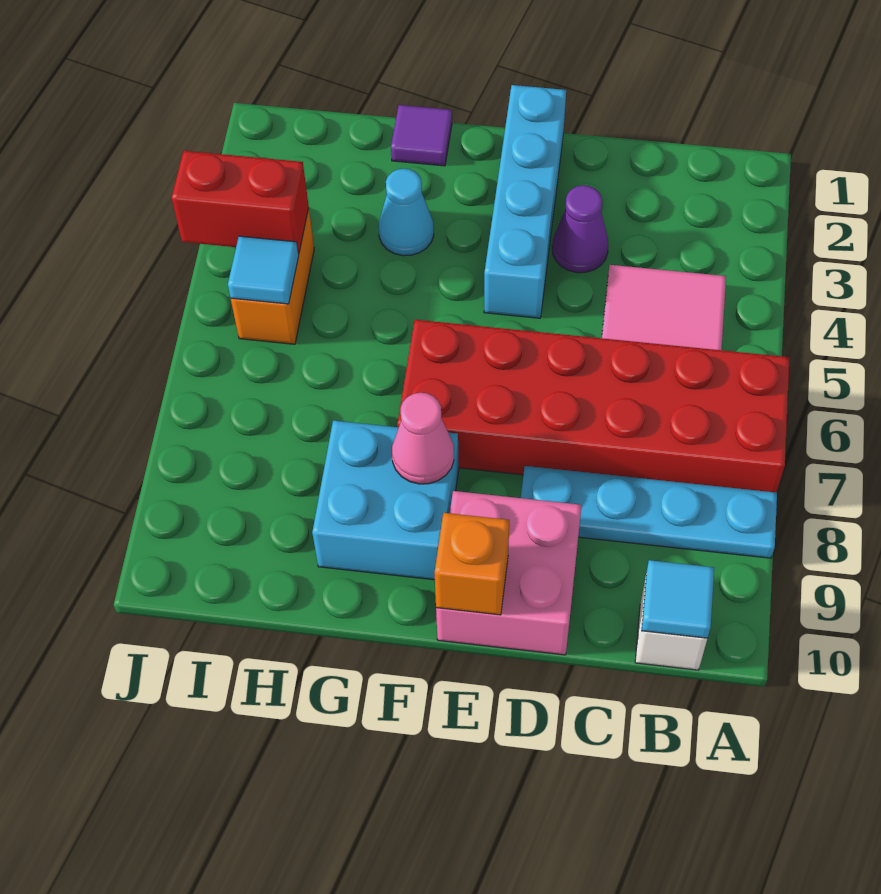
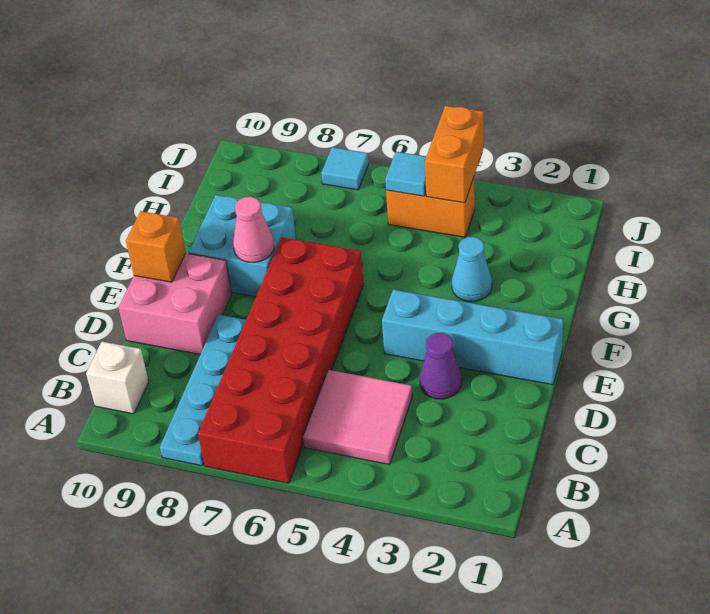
cyan 1x1 tile [642,560,714,638] -> cyan 1x1 tile moved to [321,147,369,190]
purple 1x1 tile [391,105,452,166] -> none
red 1x2 brick [172,151,309,253] -> orange 1x2 brick [425,106,484,203]

